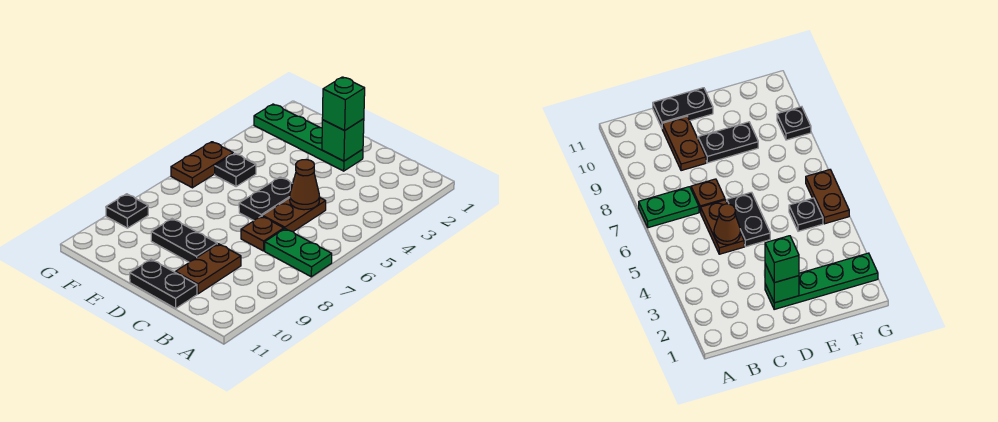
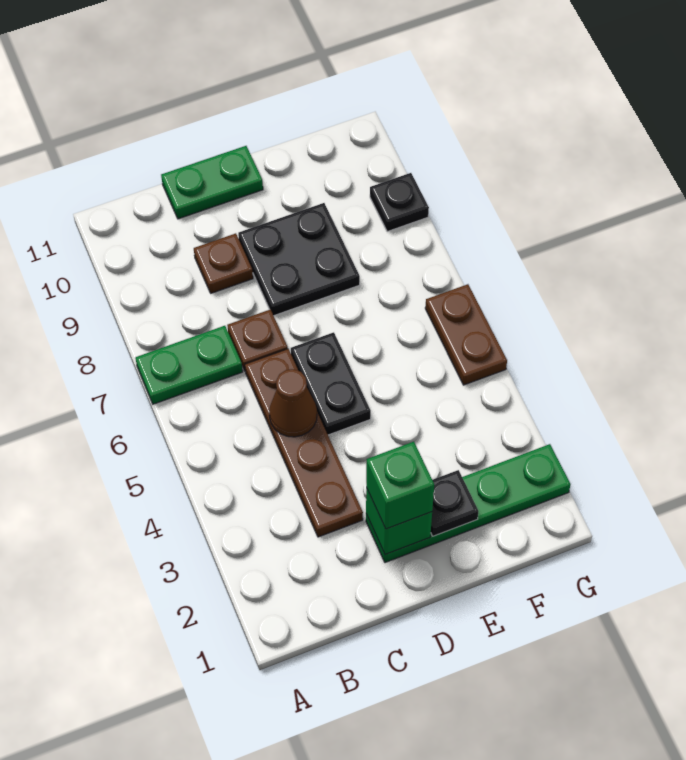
brown 1x2 plate [262,198,326,231] -> brown 1x4 plate [245,349,363,537]
brown 1x2 plate [175,244,241,294] -> brown 1x1 plate [194,233,253,293]
black 1x2 plate [130,259,197,308] -> green 1x2 plate [161,146,263,219]
black 1x2 plate [151,219,217,262] -> black 2x2 plate [238,203,360,316]
black 1x1 plate [215,153,256,186] -> black 1x1 plate moved to [431,470,479,536]

